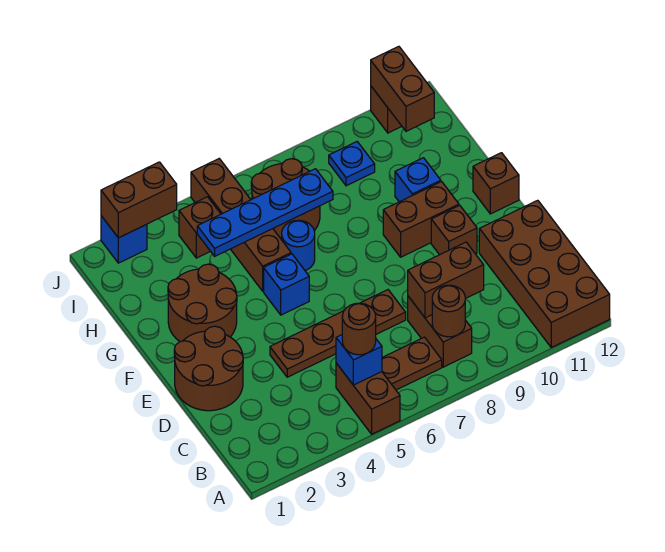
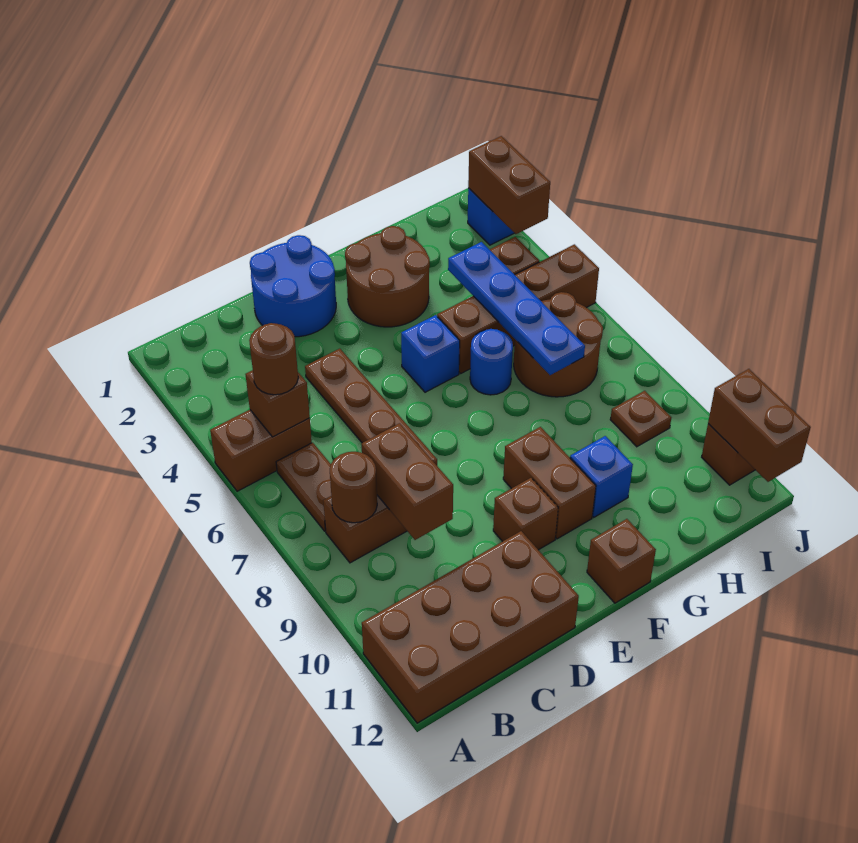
blue 1x1 brick [336,335,382,385] -> brown 1x1 brick [245,370,310,437]
brown 2x2 round brick [174,326,243,411] -> blue 2x2 round brick [250,235,336,337]
blue 1x1 plate [329,142,375,186] -> brown 1x1 plate [610,391,671,447]
brown 1x2 brick [371,46,434,131] -> brown 1x2 brick turned to [708,369,811,482]

